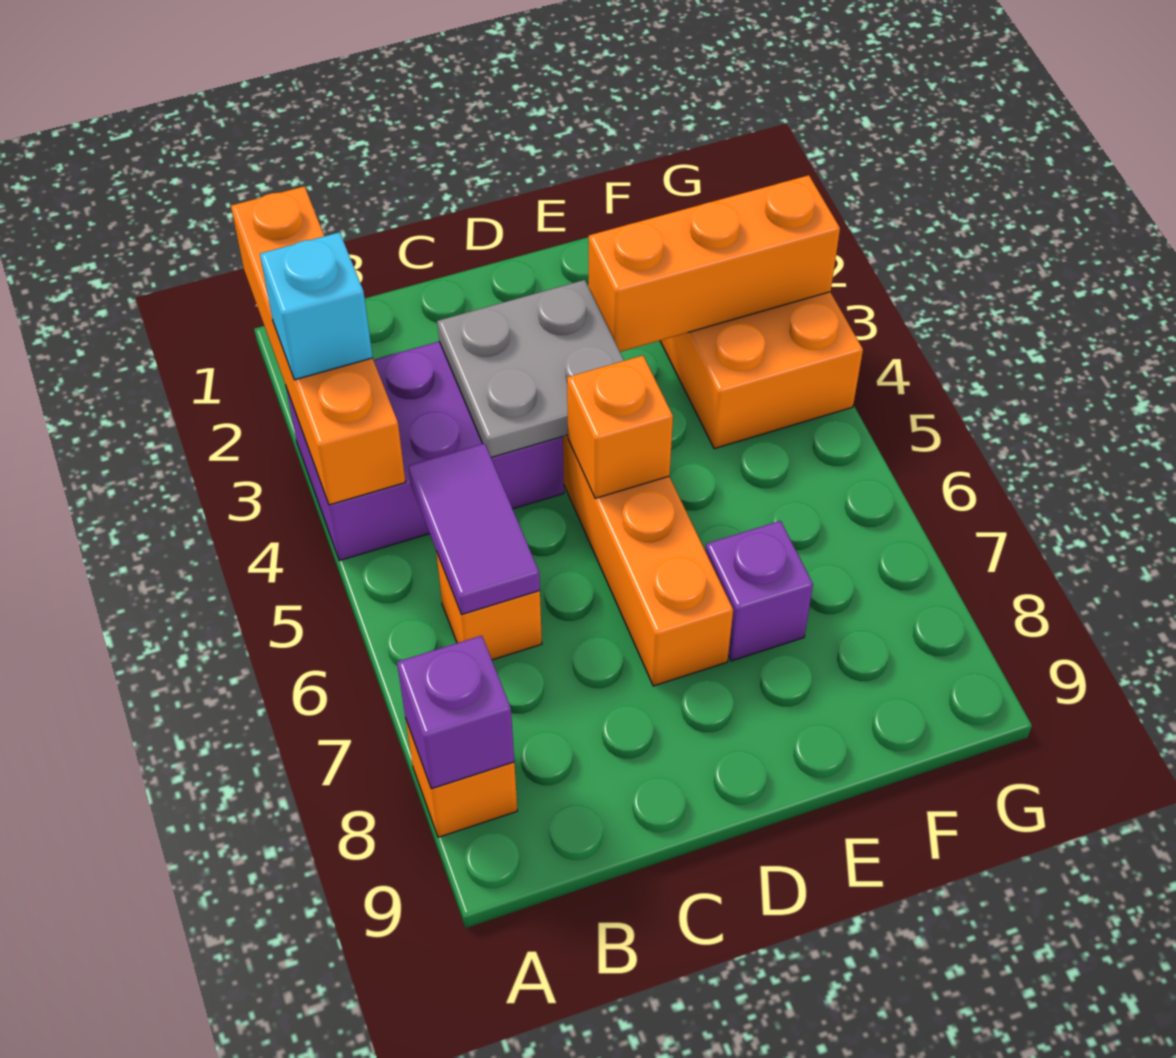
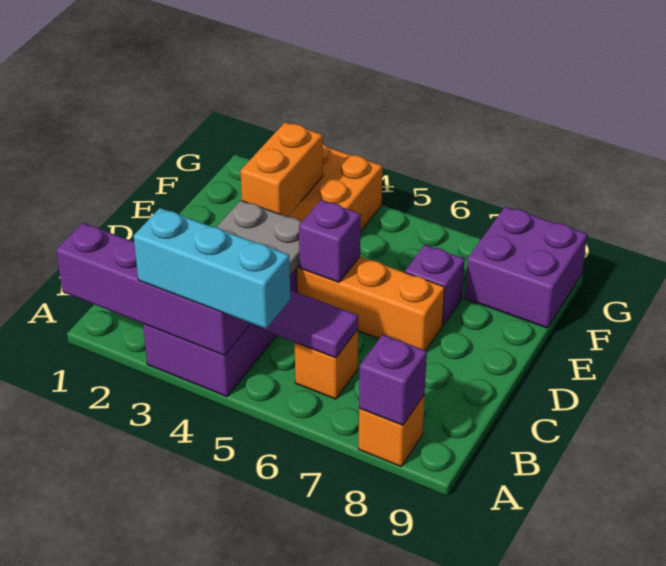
orange 1x4 brick [231,186,405,505] -> purple 1x4 brick [56,223,249,356]
cyan 1x1 brick [260,232,373,380] -> cyan 1x3 brick [134,208,290,329]
orange 1x1 brick [567,356,673,498] -> purple 1x1 brick [299,200,361,283]
orange 1x3 brick [589,175,840,352] -> orange 1x2 brick [240,122,323,217]
none -> purple 2x2 brick [465,207,587,328]

